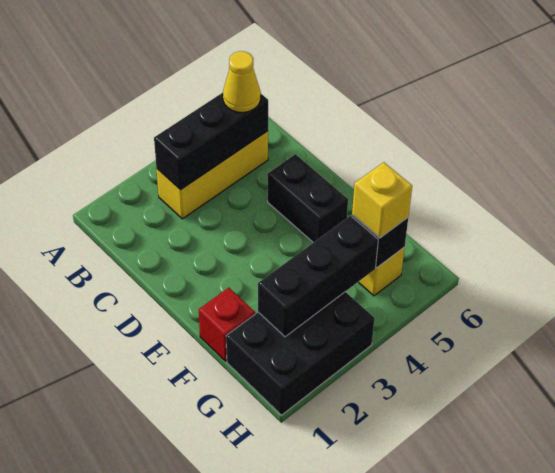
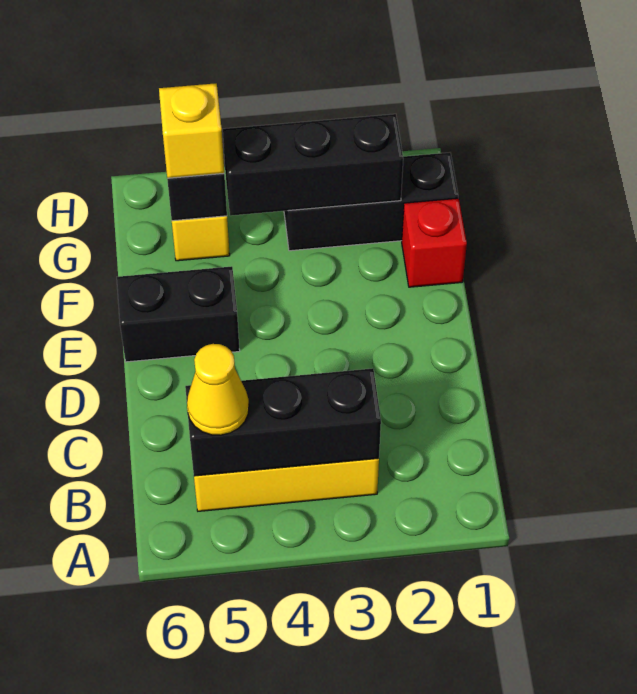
black 1x2 brick [268,154,348,243] -> black 1x2 brick turned to [117,266,240,362]
black 2x3 brick [226,292,374,415] -> black 1x3 brick [284,153,458,251]

